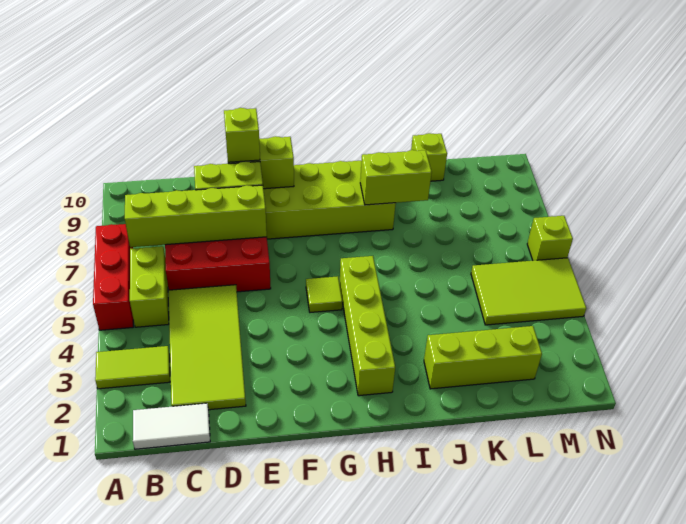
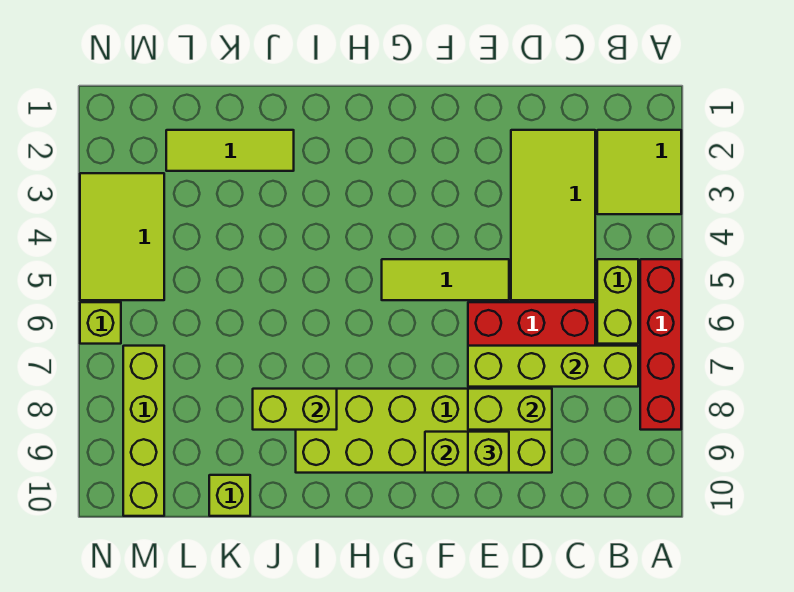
lime 1x2 tile [95,346,170,389] -> lime 2x2 tile [597,130,681,214]
red 1x3 brick [93,224,133,330] -> red 1x4 brick [640,259,681,430]
white 1x2 tile [133,403,210,449] -> none
lime 1x1 tile [306,276,342,312] -> lime 1x3 tile [382,259,509,300]
lime 1x4 brick [340,256,395,396] -> lime 1x4 brick moved to [123,346,164,516]
lime 1x3 brick [424,326,542,389] -> lime 1x3 tile [166,130,294,171]
lime 2x3 tile [471,258,586,325] -> lime 2x3 tile turned to [80,173,164,300]

